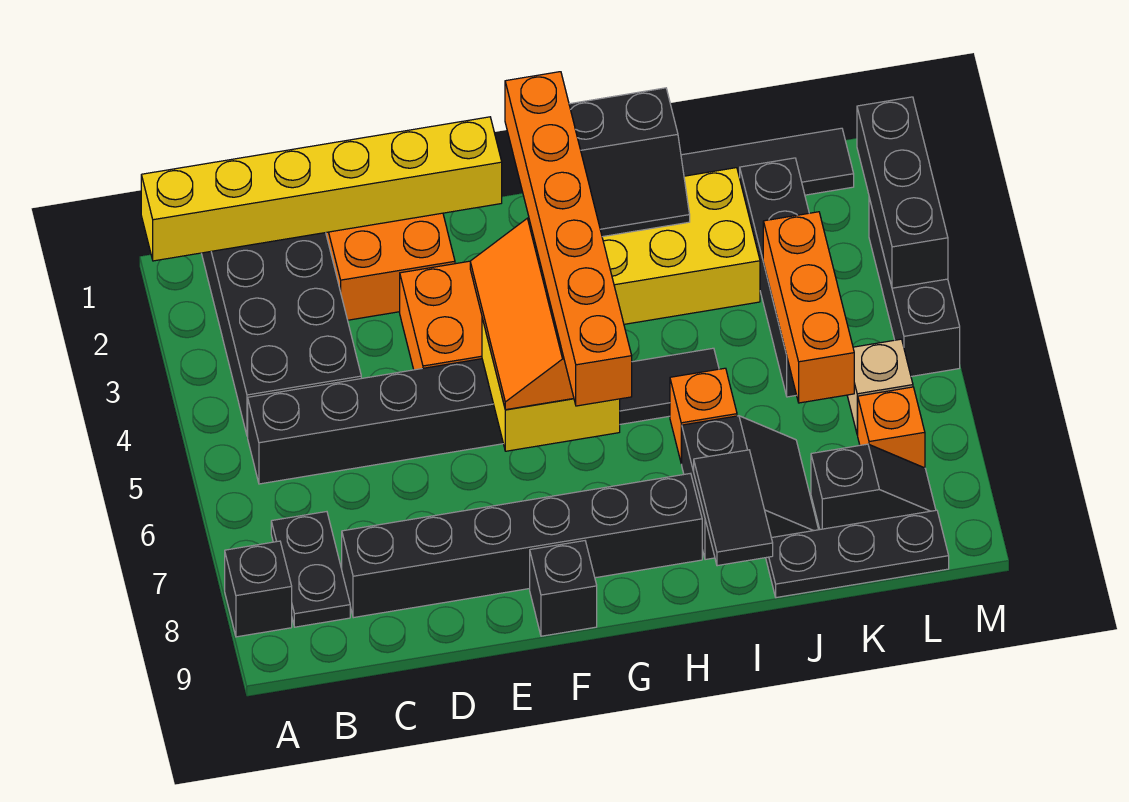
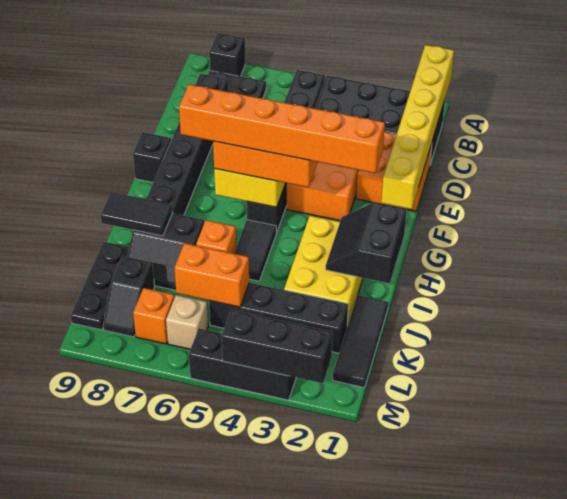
orange 1x3 brick [763,212,854,403] -> orange 1x2 brick [174,243,249,307]

